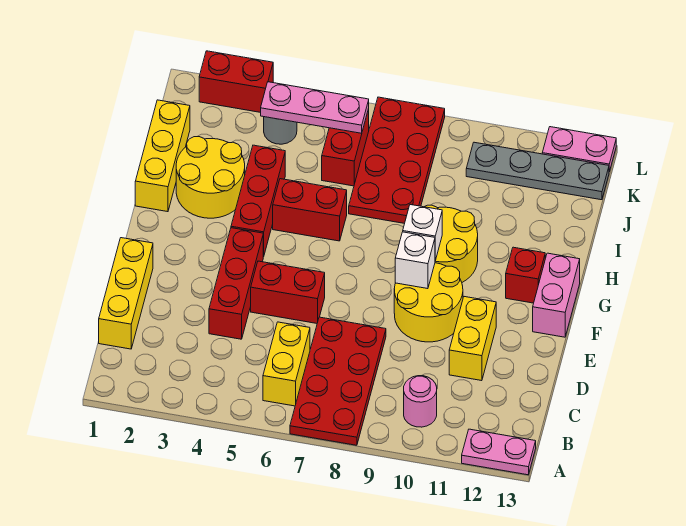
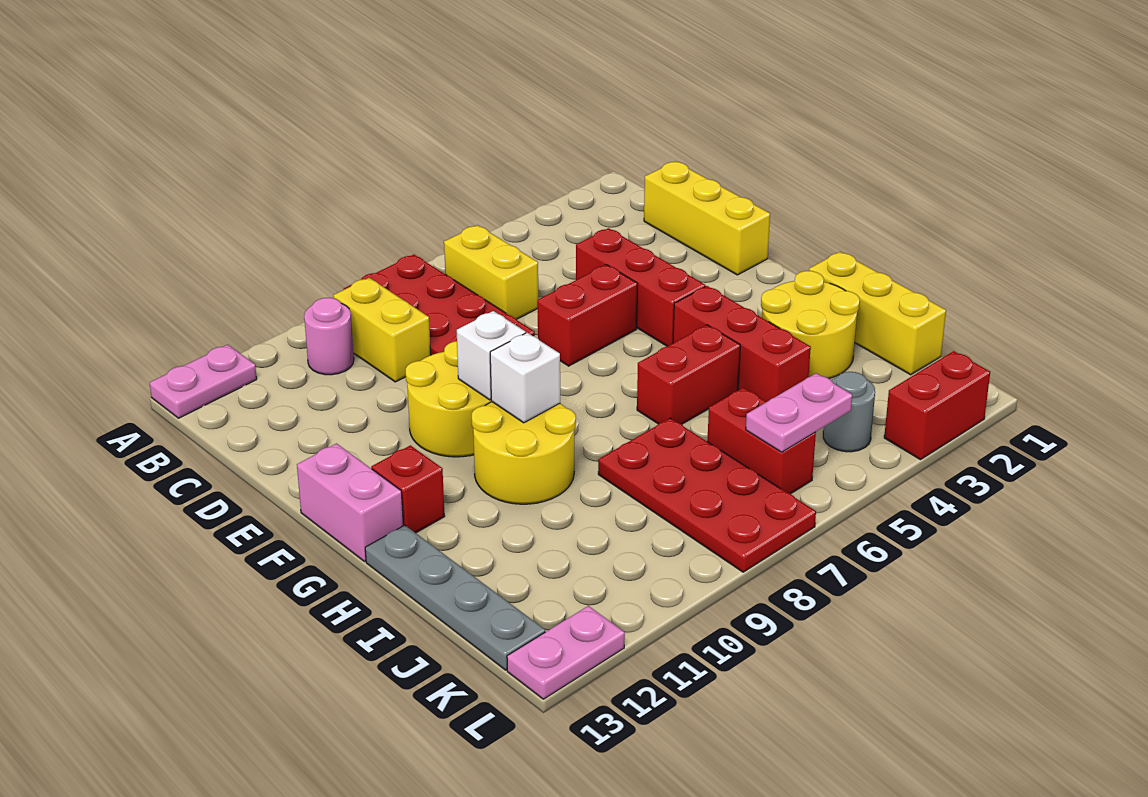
yellow 1x2 brick [449,297,496,381] -> yellow 1x2 brick moved to [333,278,431,382]
pink 1x3 plate [261,82,369,133] -> pink 1x2 plate [746,373,852,452]
grey 1x4 plate [466,142,609,200] -> grey 1x4 plate turned to [365,525,545,670]

